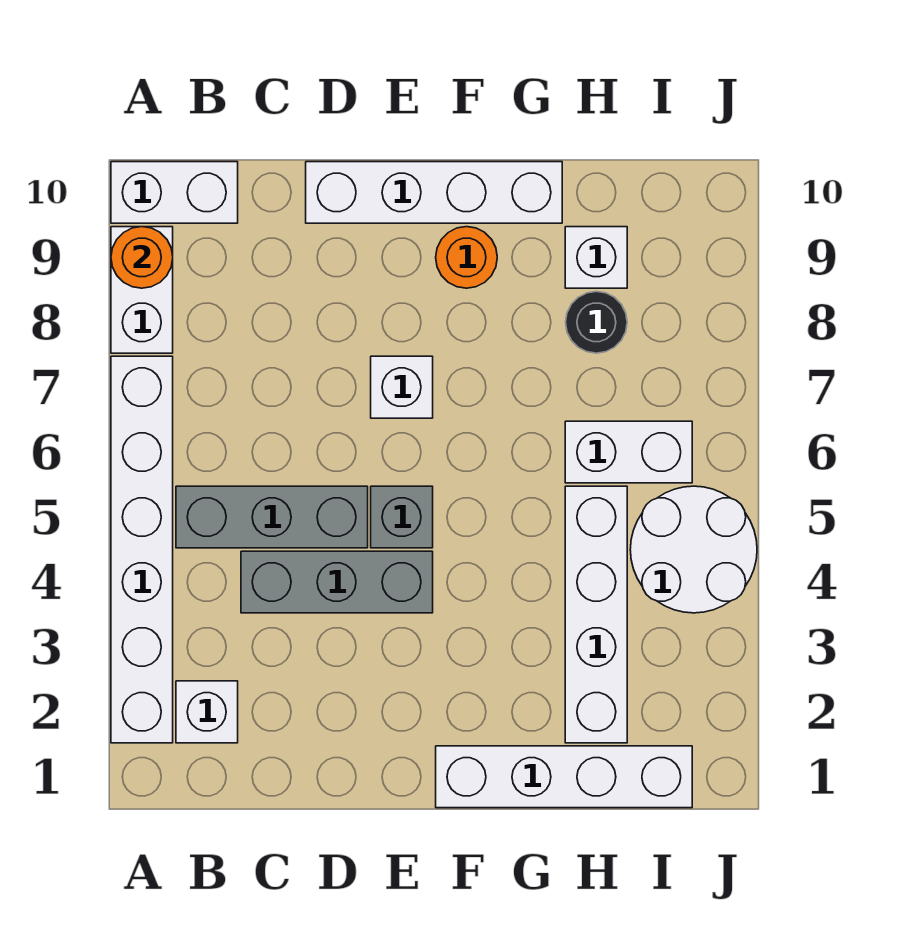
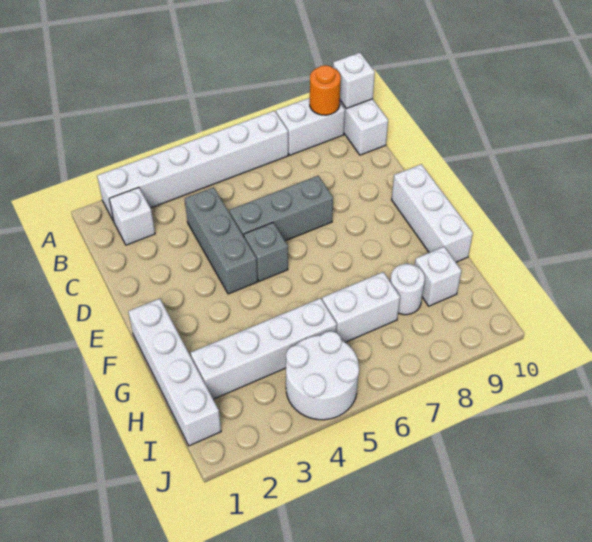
grey 1x3 brick [176,486,368,548] -> grey 1x3 brick turned to [229,176,333,241]
white 1x4 brick [306,162,562,223] -> white 1x3 brick [392,164,473,262]
white 1x1 brick [371,356,433,418] -> white 1x1 brick moved to [333,53,375,108]
orange 1x1 round brick [436,227,497,288] -> none
white 1x2 brick [565,421,692,483] -> white 1x2 brick turned to [322,272,400,342]
black 1x1 round brick [566,291,627,353] -> white 1x1 round brick [390,264,425,315]

